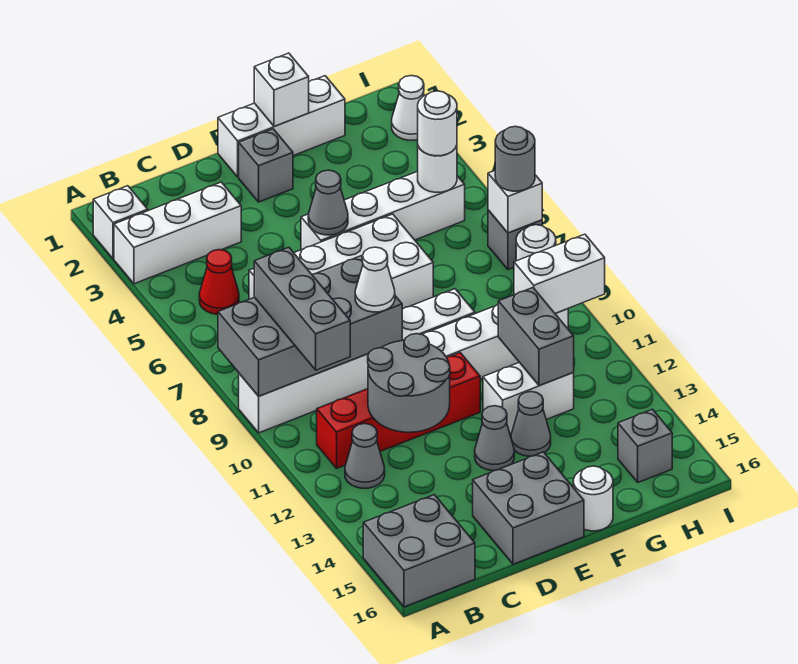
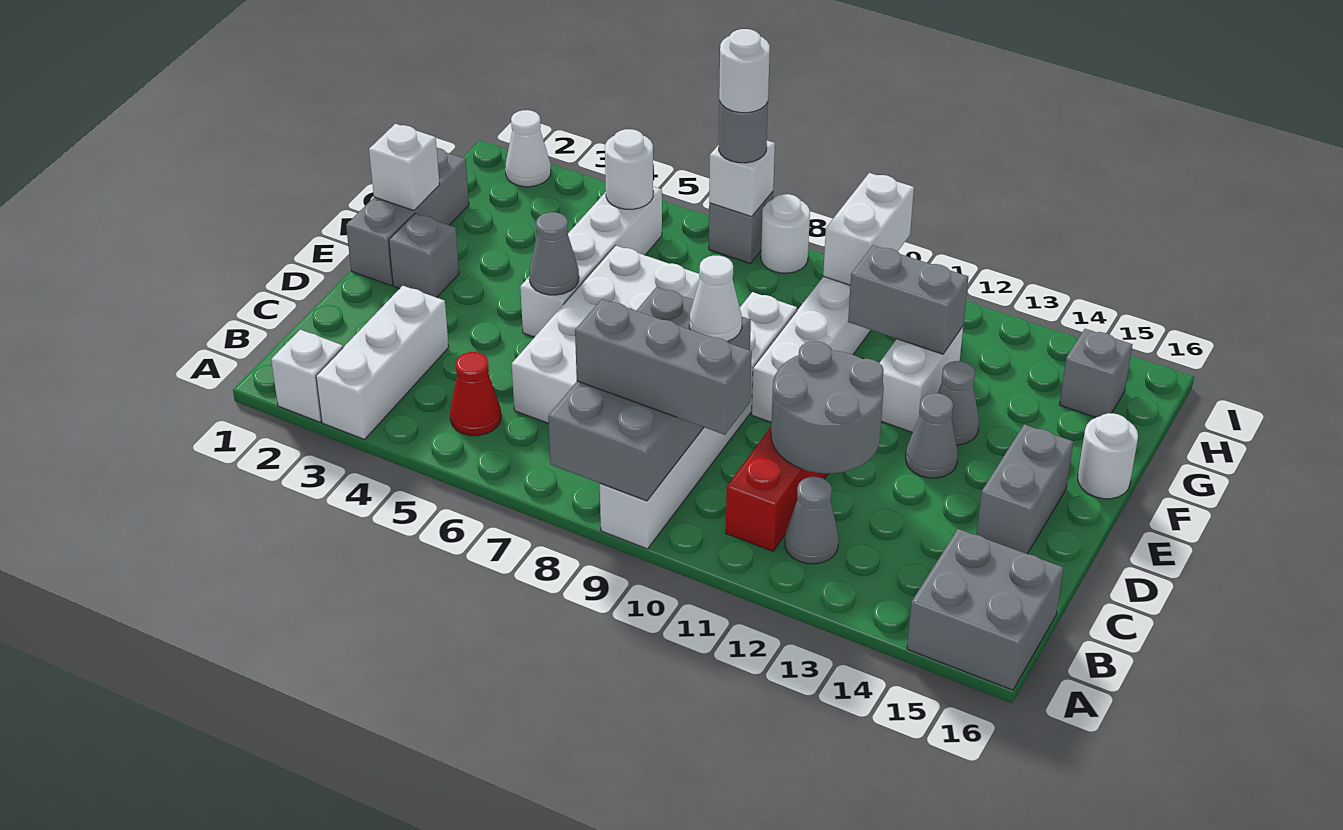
grey 2x2 brick [473,452,584,564] -> grey 1x2 brick [977,424,1073,554]
white 1x3 brick [218,76,345,177] -> grey 1x3 brick [346,148,469,285]
white 1x1 round brick [418,91,457,156] -> white 1x1 round brick moved to [719,29,770,113]

